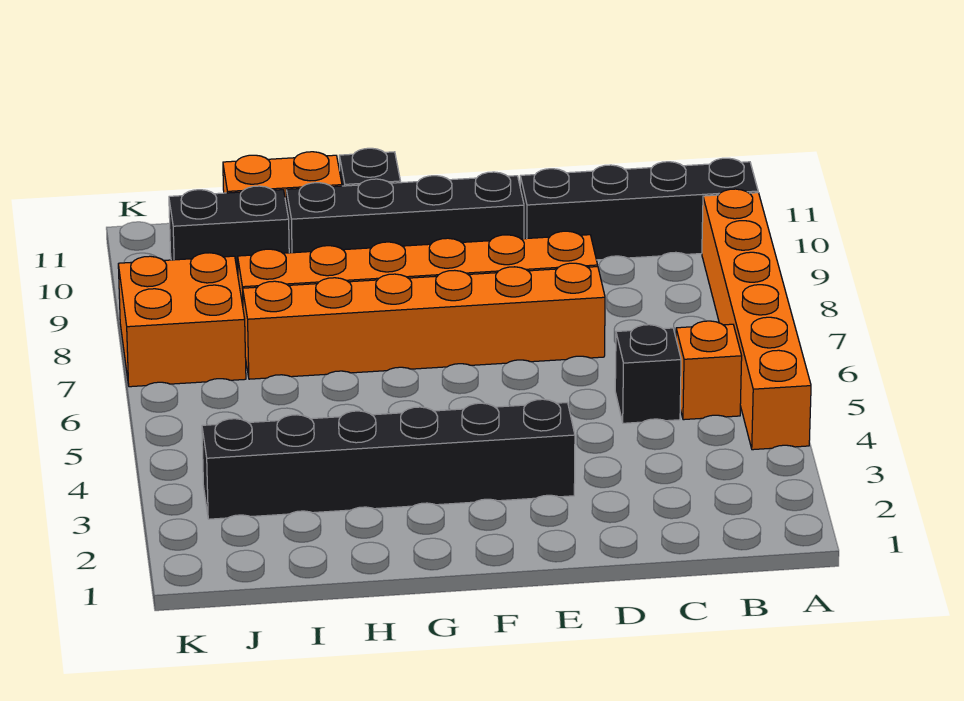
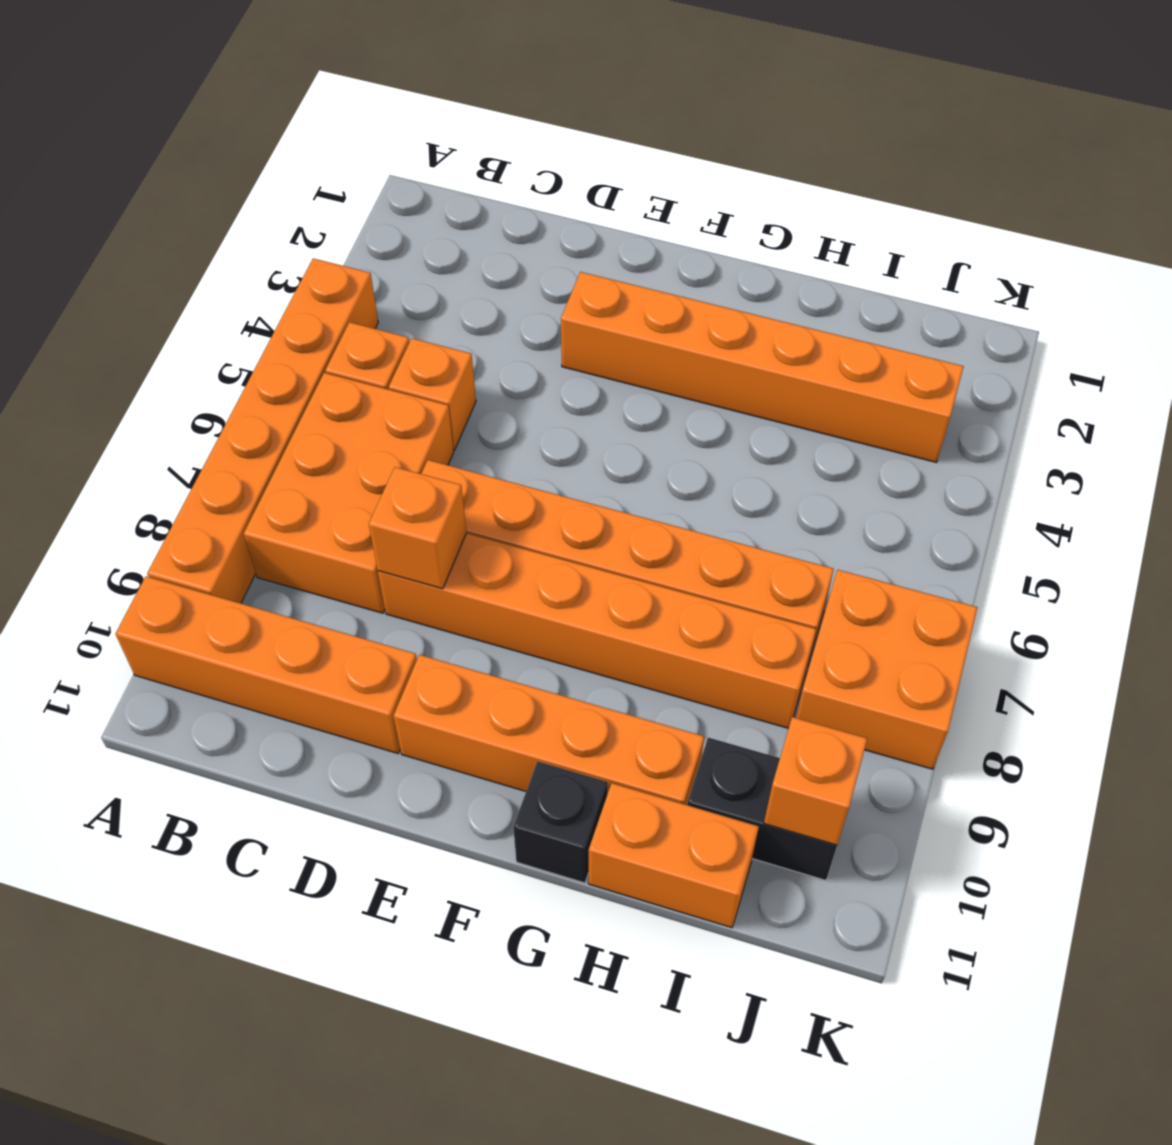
black 1x4 brick [520,158,758,260] -> orange 1x4 brick [115,576,417,753]
none -> orange 2x3 brick [244,373,454,613]
black 1x1 brick [615,325,681,423] -> orange 1x1 brick [389,338,476,450]
none -> orange 1x1 brick [369,467,467,589]
black 1x6 brick [202,399,575,519] -> orange 1x6 brick [561,272,964,462]
black 1x4 brick [286,172,524,253] -> orange 1x4 brick [394,655,704,805]
none -> orange 1x1 brick [764,717,867,845]

